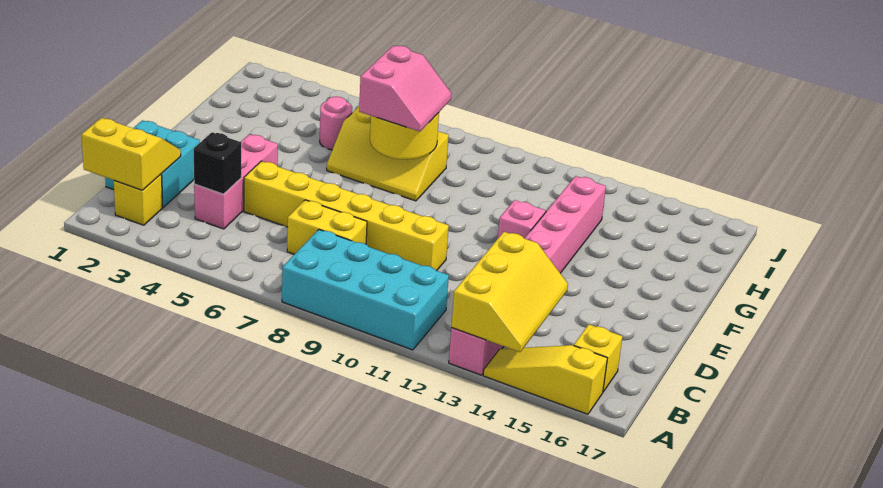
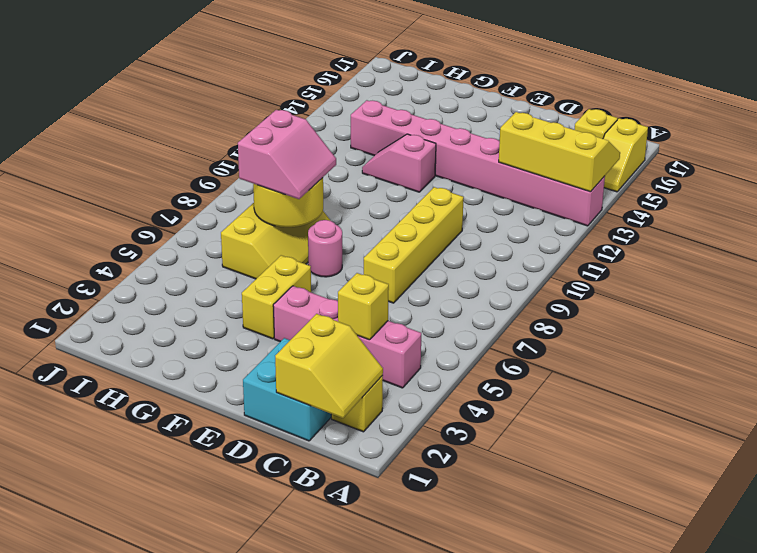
cyan 2x4 brick [282,230,449,350] -> none
yellow 1x3 slope [483,345,607,414] -> yellow 1x2 slope [603,118,648,192]
yellow 2x2 slope [81,118,181,190] -> yellow 2x2 slope turned to [275,314,383,418]
pink 1x3 brick [194,134,278,229] -> pink 1x4 brick [273,286,421,388]
black 1x1 brick [194,132,241,194] -> yellow 1x1 brick [338,273,389,340]
yellow 1x2 brick [287,200,367,254] -> yellow 1x2 brick moved to [242,255,311,339]
yellow 1x6 brick [244,161,449,271] -> yellow 1x4 brick [364,187,464,303]
pink 2x2 slope [359,46,451,131] -> pink 2x2 slope turned to [238,110,336,199]
pink 1x1 round brick [320,97,352,150] -> pink 1x1 round brick moved to [308,220,342,277]

